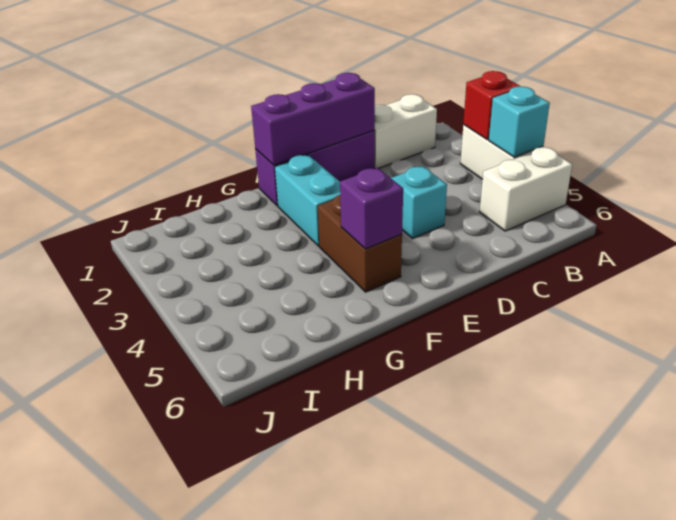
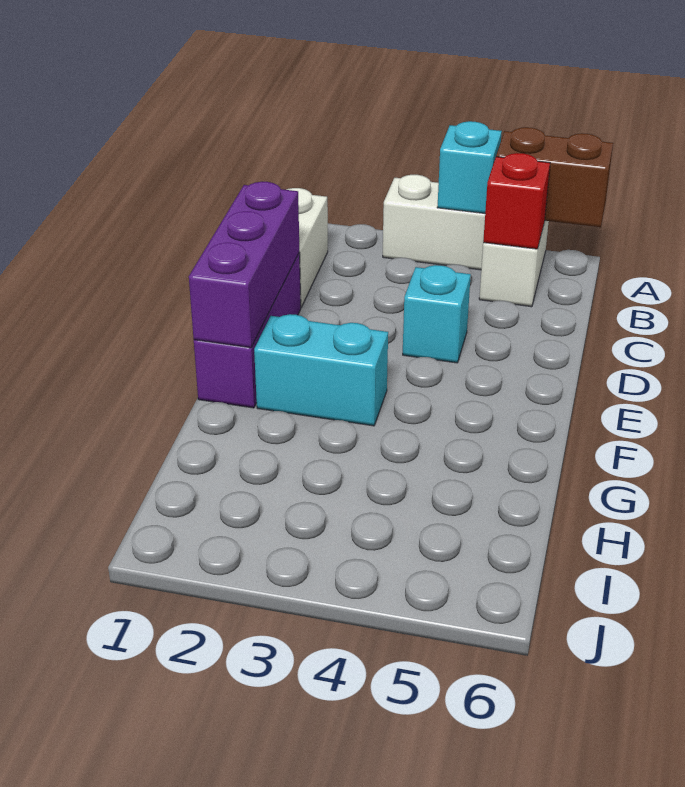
red 1x1 brick [463,71,519,140] -> red 1x1 brick moved to [483,153,550,249]
brown 1x2 brick [318,195,402,292] -> brown 1x2 brick moved to [496,127,613,227]
purple 1x1 brick [340,168,403,249] -> none

